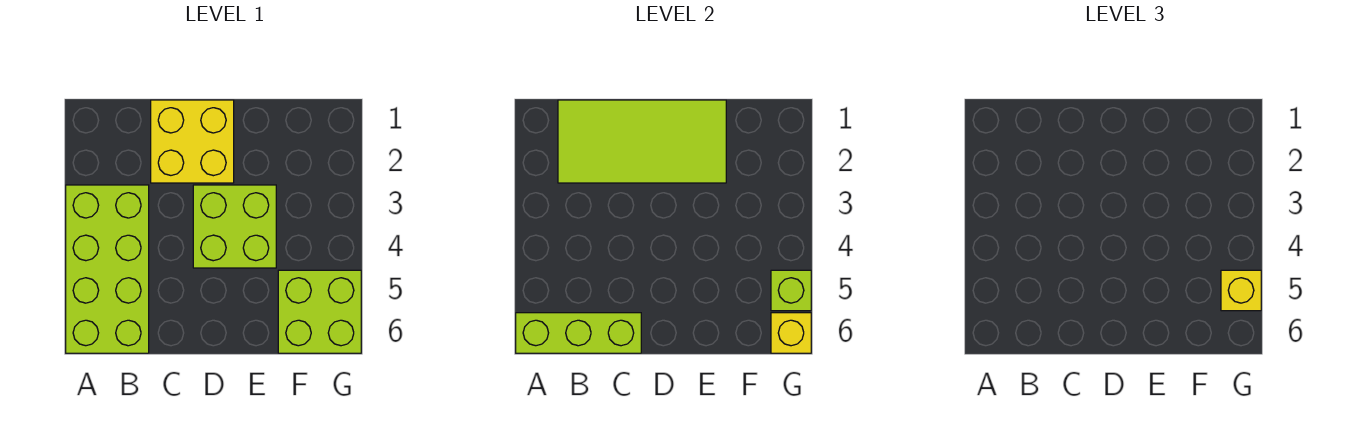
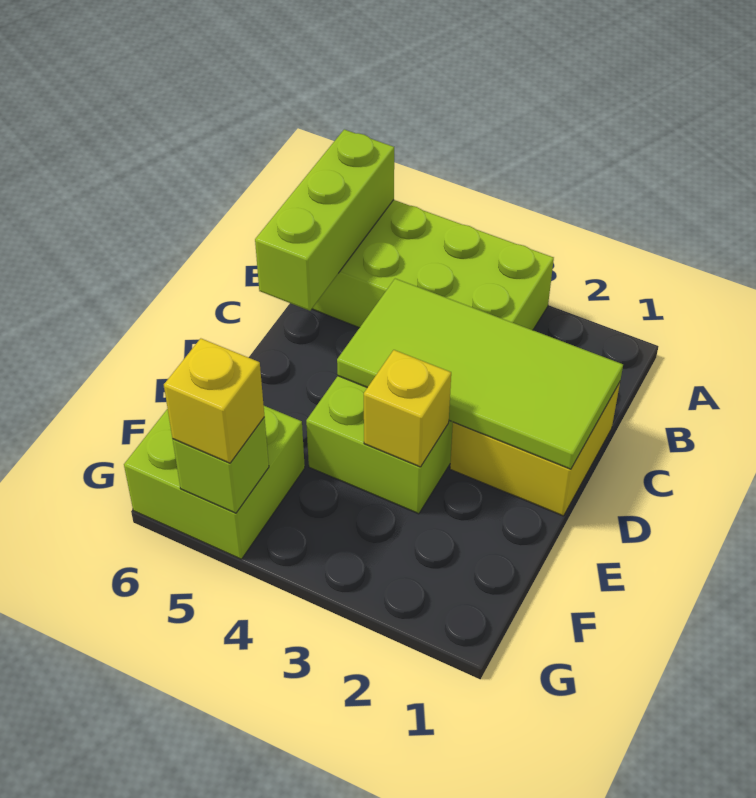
lime 2x4 tile [558,100,726,183] -> lime 2x4 tile turned to [337,279,623,469]
yellow 1x1 brick [771,313,811,353] -> yellow 1x1 brick moved to [364,350,451,467]

